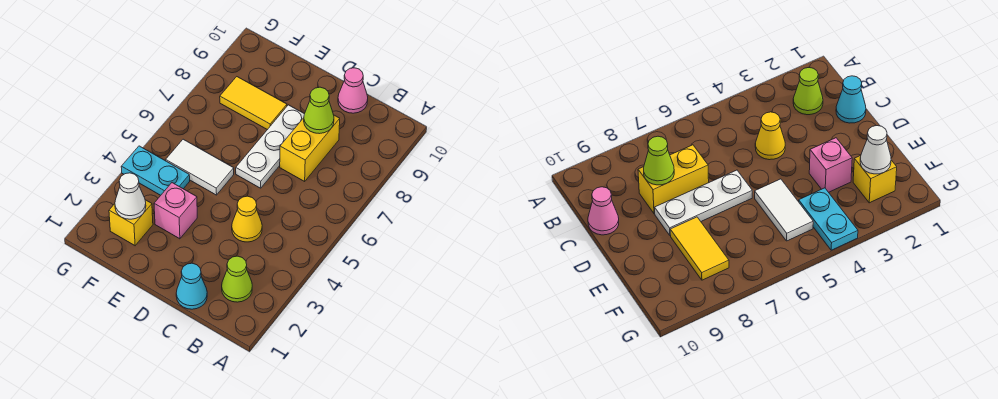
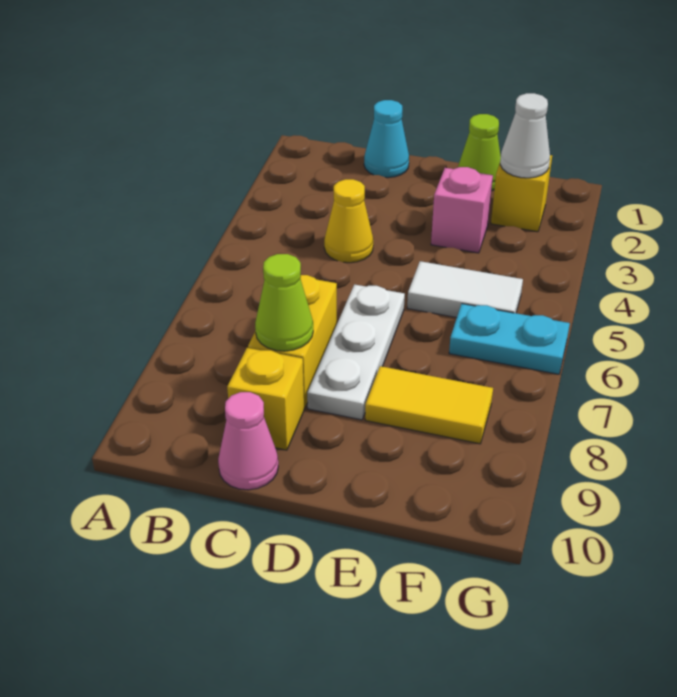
lime 1x1 cone [222,256,252,302] -> lime 1x1 cone moved to [458,114,501,191]
none -> yellow 1x1 brick [227,348,304,450]
cyan 1x2 plate [121,146,190,195] -> cyan 1x2 plate moved to [449,304,570,374]

